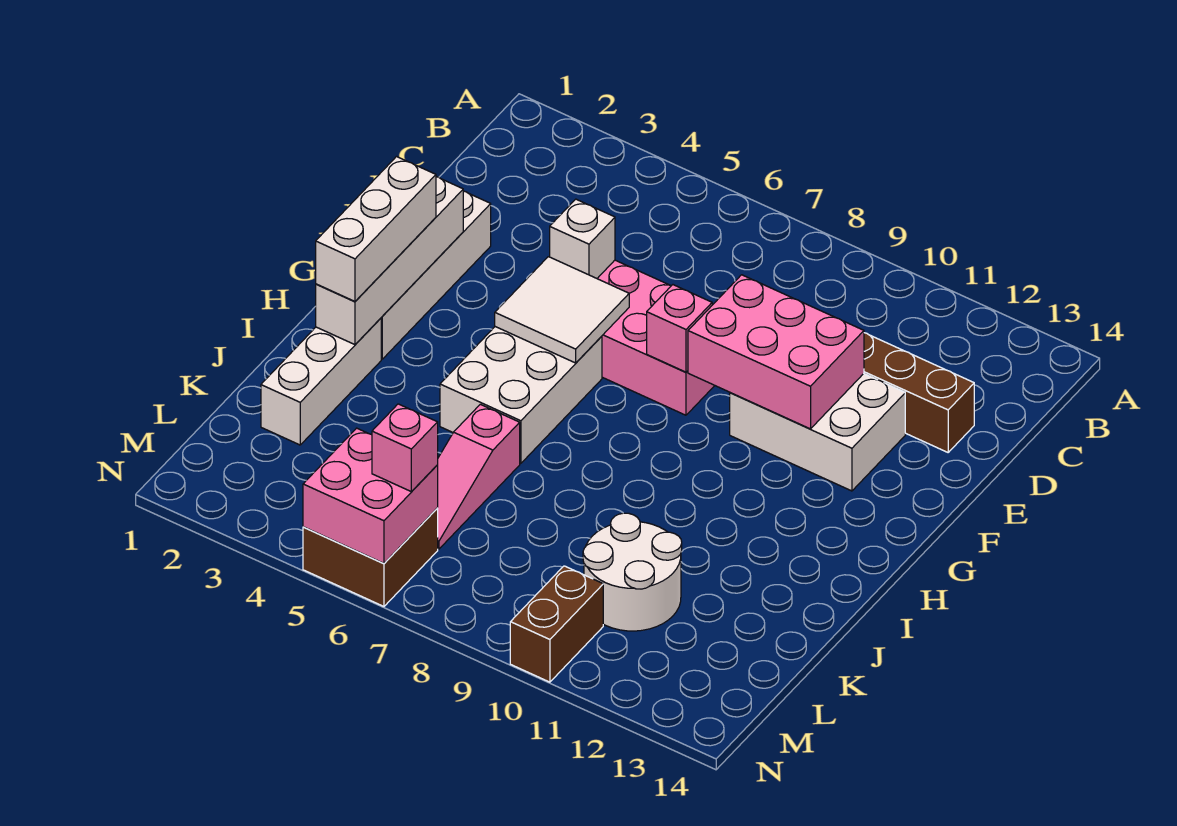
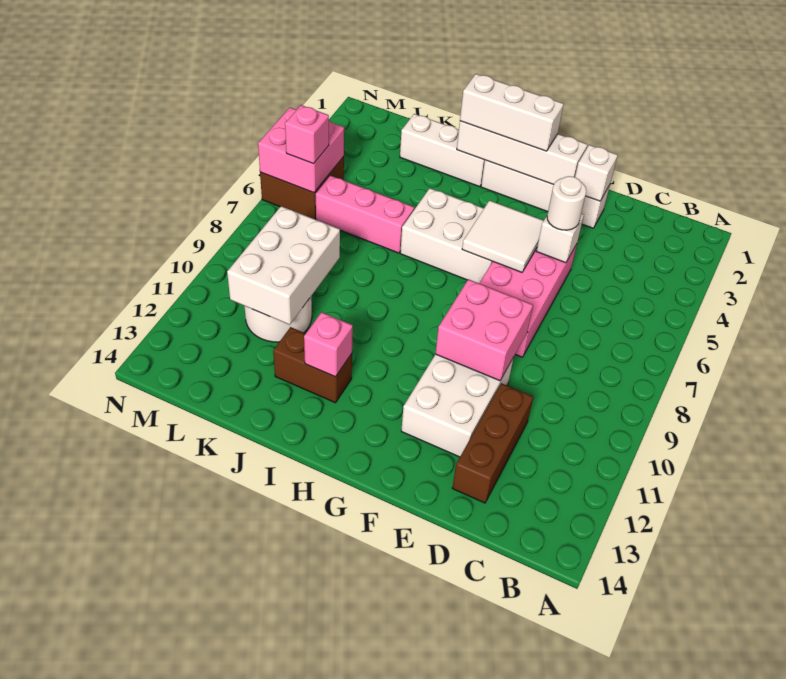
none -> white 1x1 brick [575,145,618,201]
none -> white 1x1 round brick [547,176,586,230]
pink 2x3 brick [688,275,864,429] -> pink 2x2 brick [435,279,533,381]
pink 1x1 brick [647,285,712,372] -> pink 1x1 brick moved to [304,312,353,377]
pink 1x3 slope [438,404,520,549] -> pink 1x3 brick [316,175,414,253]
none -> white 2x3 brick [227,206,340,325]
brown 1x2 brick [510,566,603,682] -> brown 1x2 brick moved to [273,327,352,403]

